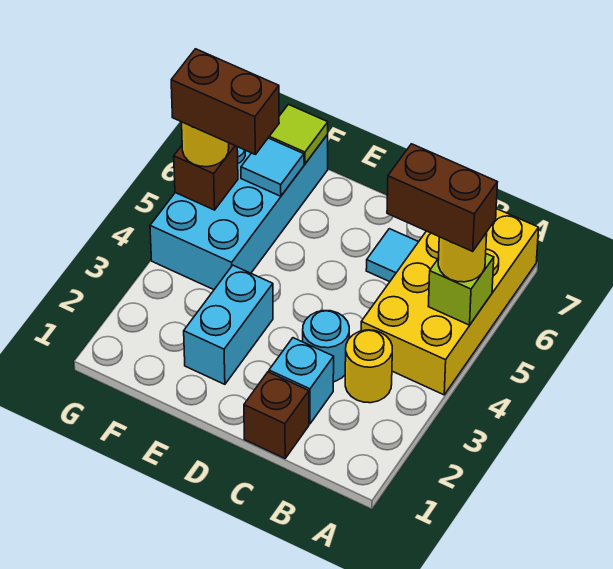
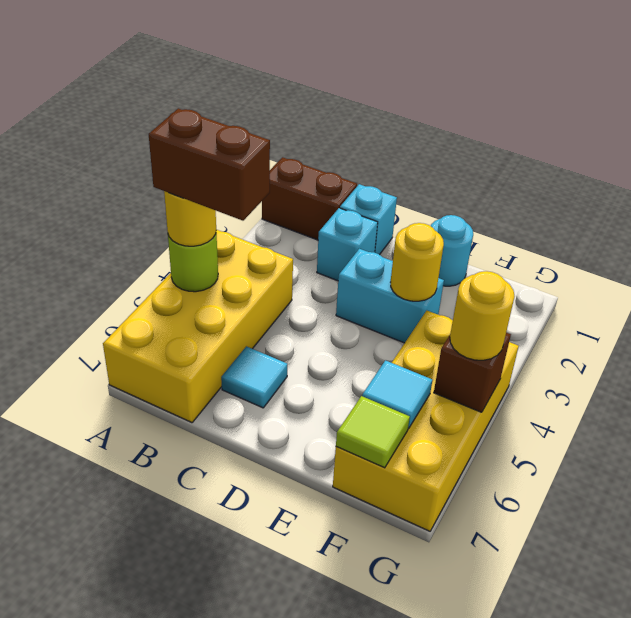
lime 1x1 brick [428,254,494,325] -> lime 1x1 round brick [168,233,218,292]
yellow 1x1 round brick [345,330,392,403] -> yellow 1x1 round brick moved to [391,223,444,301]
brown 1x1 brick [244,372,309,458] -> cyan 1x1 brick [340,184,397,255]
cyan 1x1 round brick [303,311,349,382] -> cyan 1x1 round brick moved to [431,215,473,286]
cyan 1x2 brick [184,265,273,384] -> cyan 1x2 brick turned to [336,249,444,343]
cyan 2x4 brick [150,113,328,290] -> yellow 2x4 brick [333,311,519,531]
brown 1x2 brick [171,49,279,154] -> brown 1x2 brick moved to [262,157,357,240]

